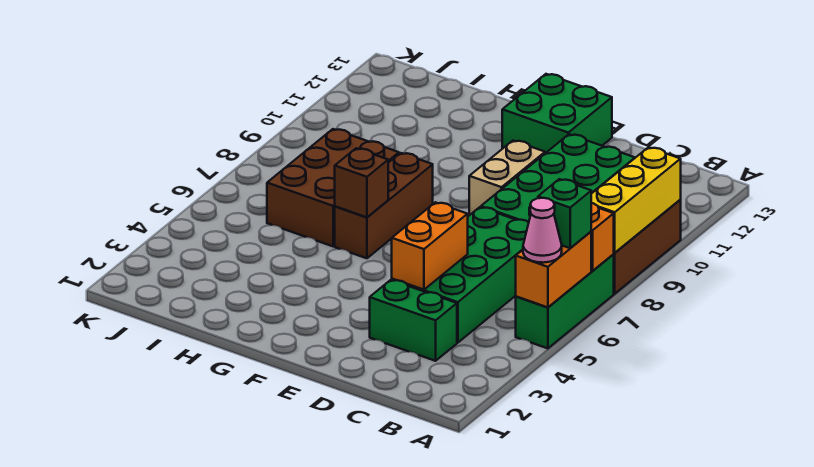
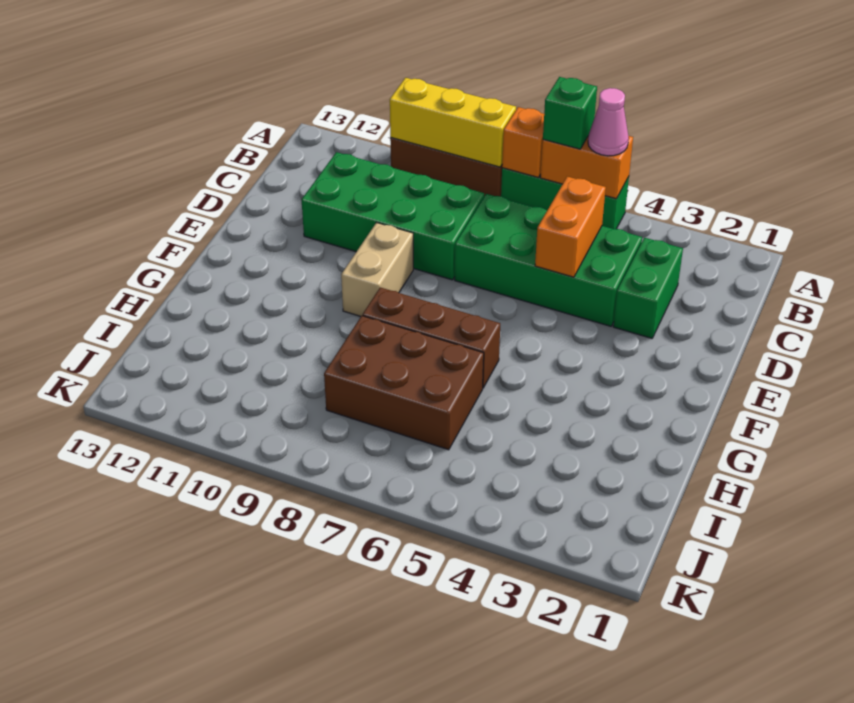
orange 1x2 brick [392,202,468,290] -> orange 1x2 brick turned to [535,177,606,277]
tan 1x2 brick [469,141,545,215] -> tan 1x2 brick turned to [341,223,413,316]
green 2x2 brick [502,74,612,153] -> none
brown 1x1 brick [335,148,388,217] -> none

